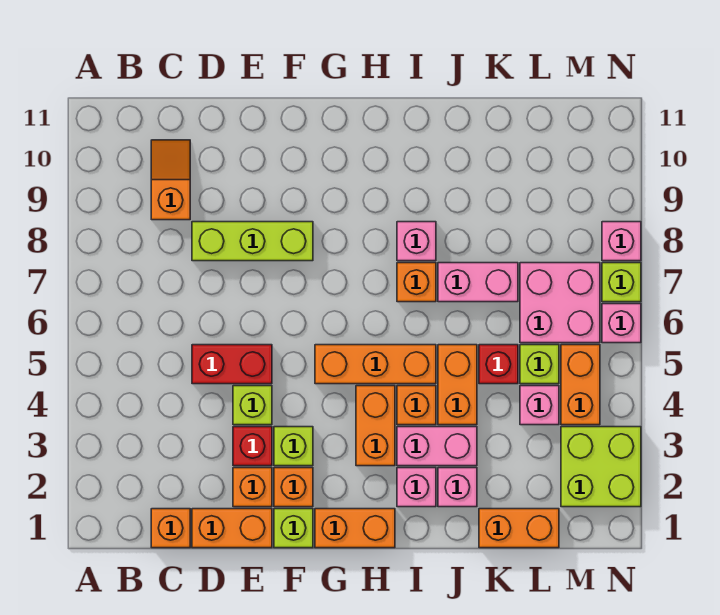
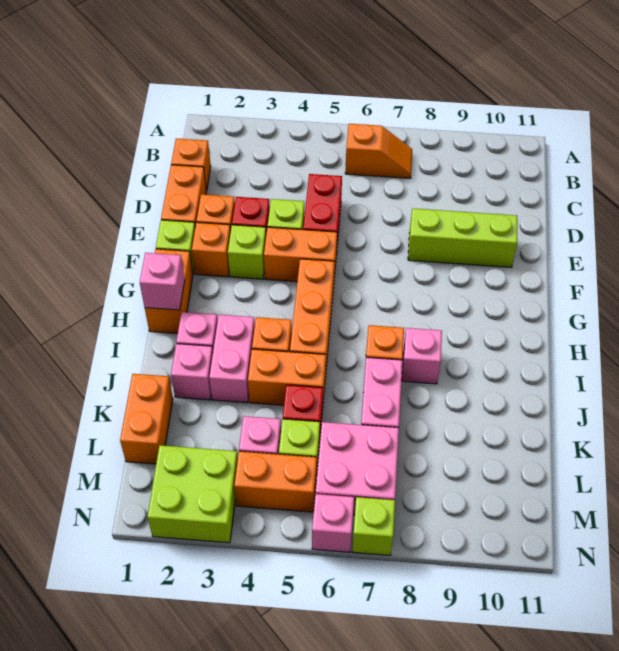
orange 1x2 slope [151,140,190,220] -> orange 1x2 slope moved to [345,124,412,178]
lime 1x3 brick [192,222,313,261] -> lime 1x3 brick turned to [408,208,517,267]
orange 1x2 brick [356,386,395,466] -> orange 1x2 brick moved to [264,227,337,282]
pink 1x1 brick [602,222,641,261] -> pink 1x1 brick moved to [140,253,185,310]

